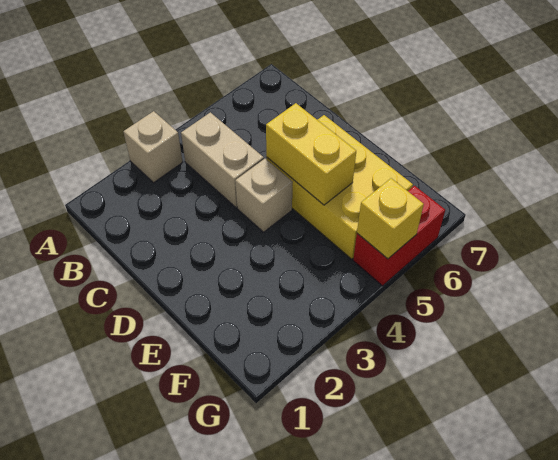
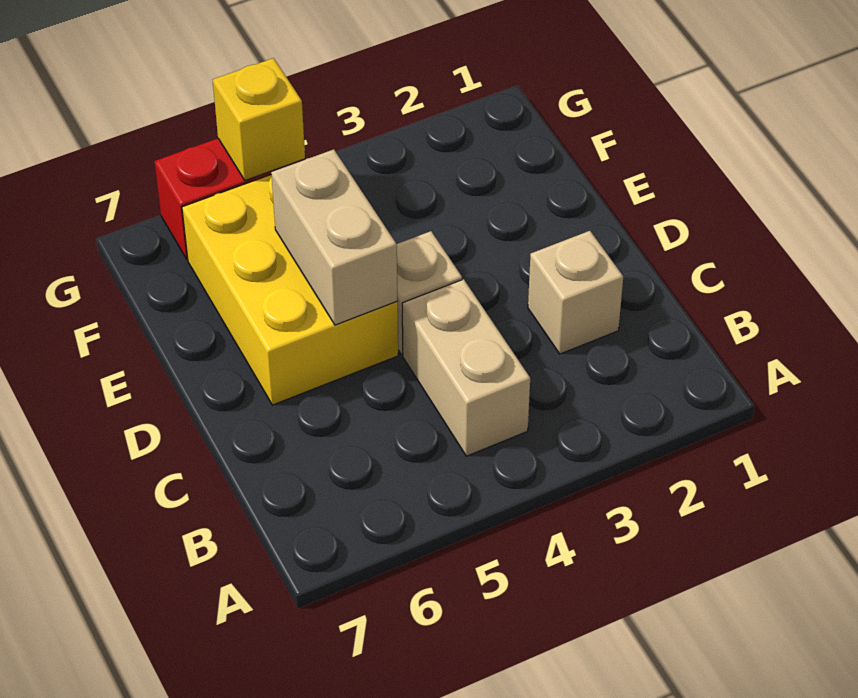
tan 1x1 brick [124,111,183,183] -> tan 1x1 brick moved to [528,231,623,354]
yellow 1x2 brick [266,103,356,205] -> tan 1x2 brick [271,149,397,325]

